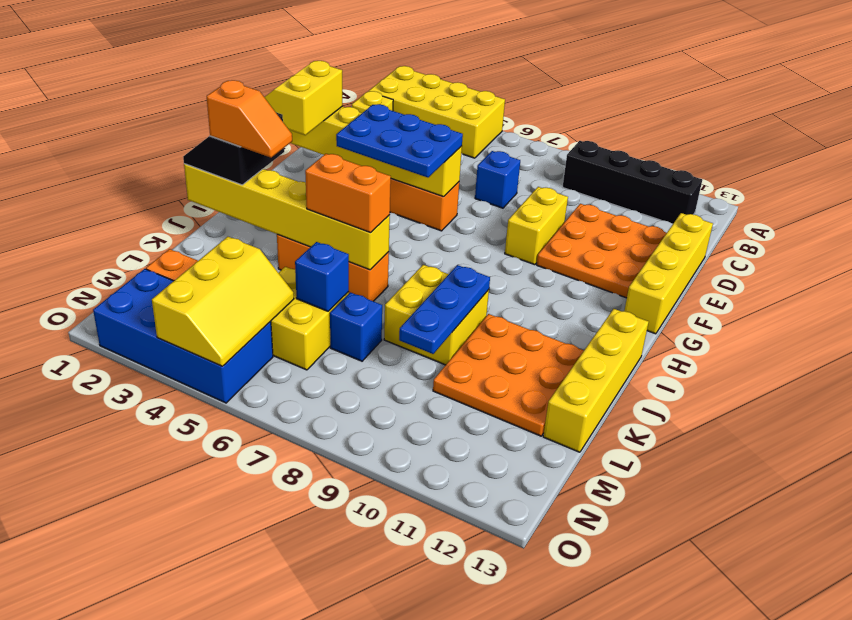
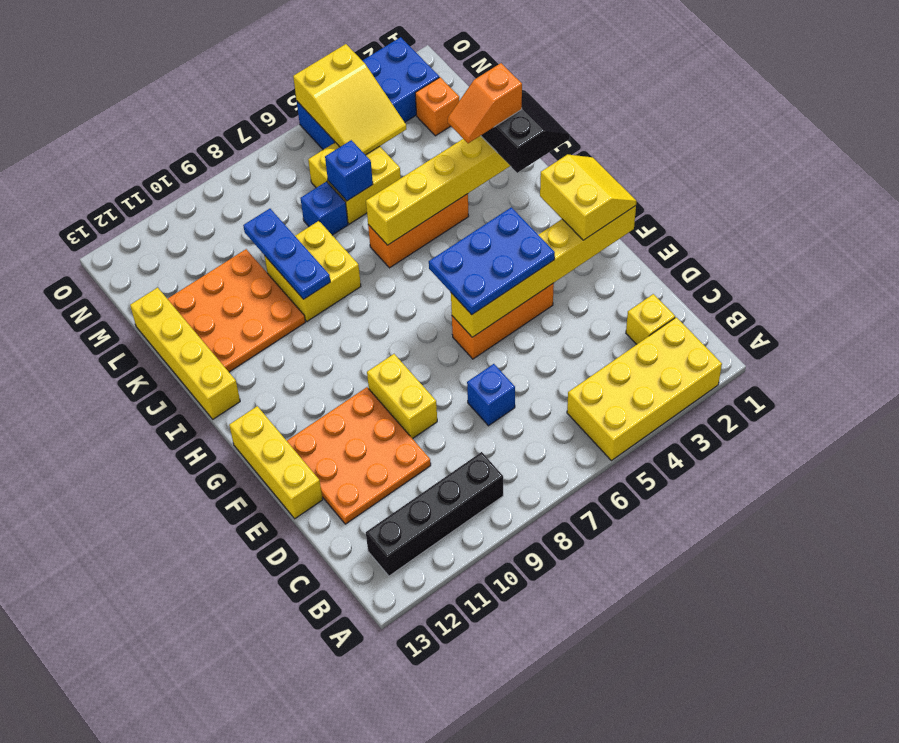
yellow 1x4 brick [624,213,713,334] -> yellow 1x3 brick [229,406,323,519]
orange 1x2 brick [305,154,391,233] -> none
yellow 2x3 slope [152,237,294,366] -> yellow 2x3 slope turned to [293,44,406,155]

